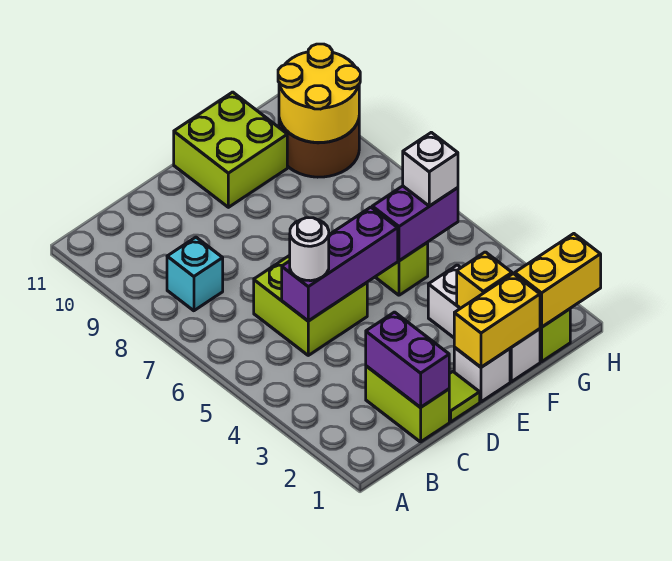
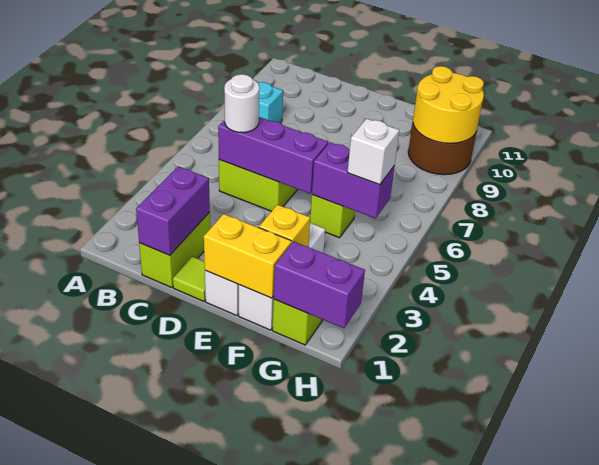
lime 2x2 brick [174,92,287,207] -> none
yellow 1x2 brick [515,234,601,327] -> purple 1x2 brick [273,242,365,328]

